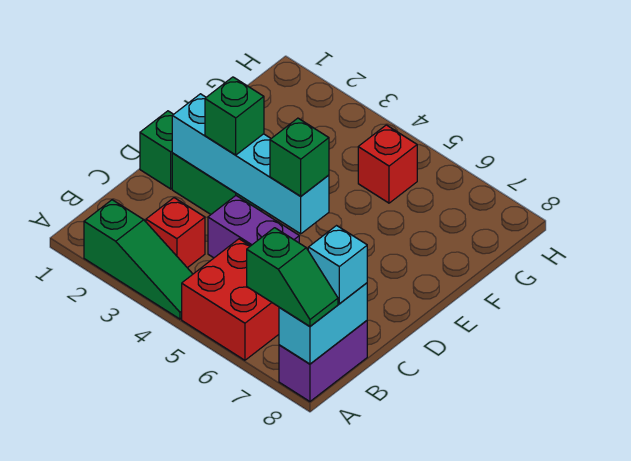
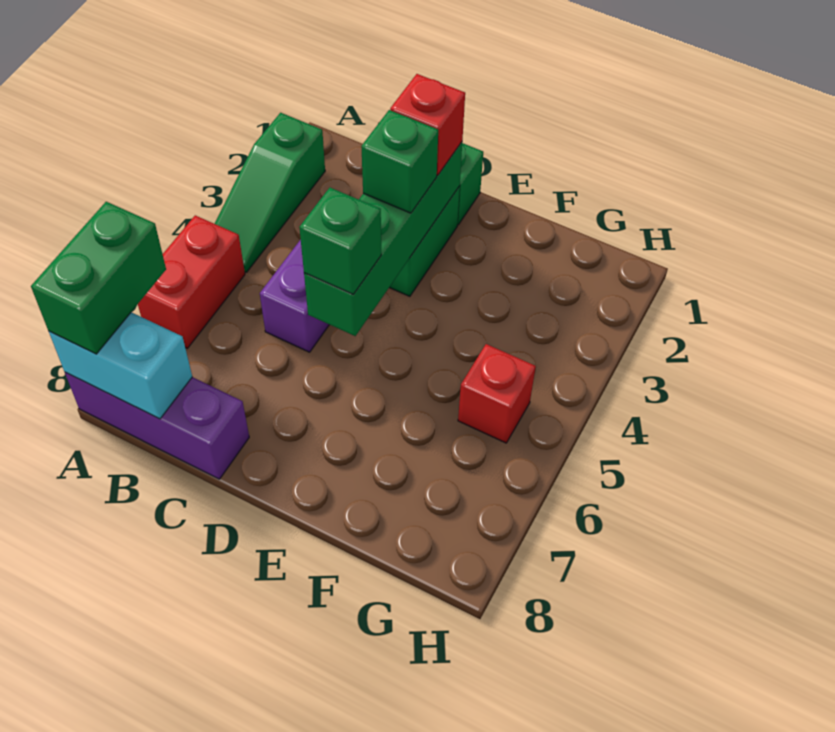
red 2x2 brick [182,239,279,360] -> red 1x2 brick [138,215,245,348]
green 1x2 slope [247,228,338,326] -> green 1x2 brick [31,202,166,354]
purple 1x2 brick [279,321,367,401] -> purple 1x3 brick [65,372,249,479]
red 1x1 brick [146,198,205,268] -> red 1x1 brick moved to [390,74,465,175]
cyan 1x1 brick [308,226,367,304] -> none
cyan 1x4 brick [172,94,329,234] -> green 1x4 brick [304,142,462,336]

